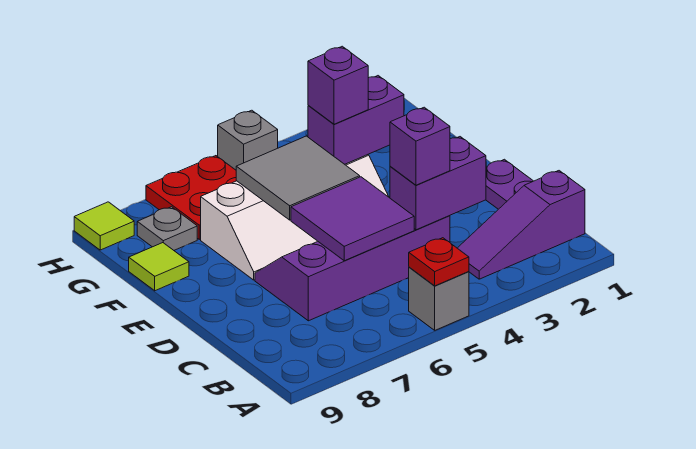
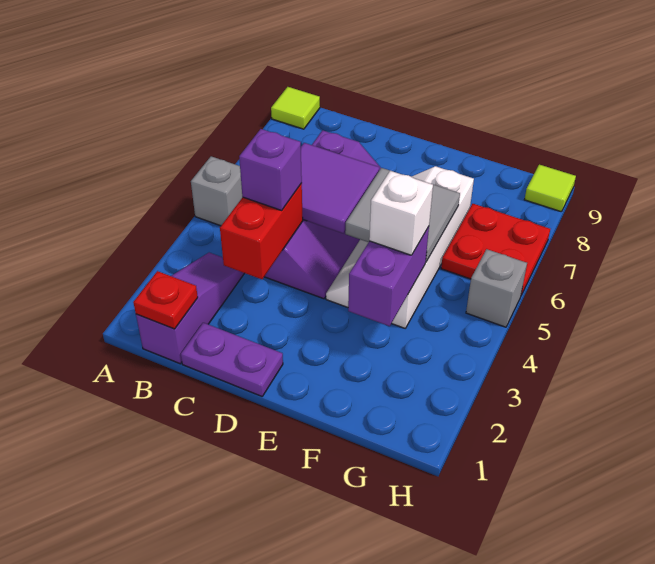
red 1x1 plate [409,238,469,286] -> red 1x1 plate moved to [133,271,198,329]
purple 1x2 brick [390,137,486,230] -> red 1x2 brick [220,183,303,279]
purple 1x1 brick [308,46,368,124] -> white 1x1 brick [369,171,433,255]
lime 1x1 tile [129,243,189,291] -> lime 1x1 tile moved to [271,87,320,129]
grey 1x1 plate [137,207,197,250] -> none

